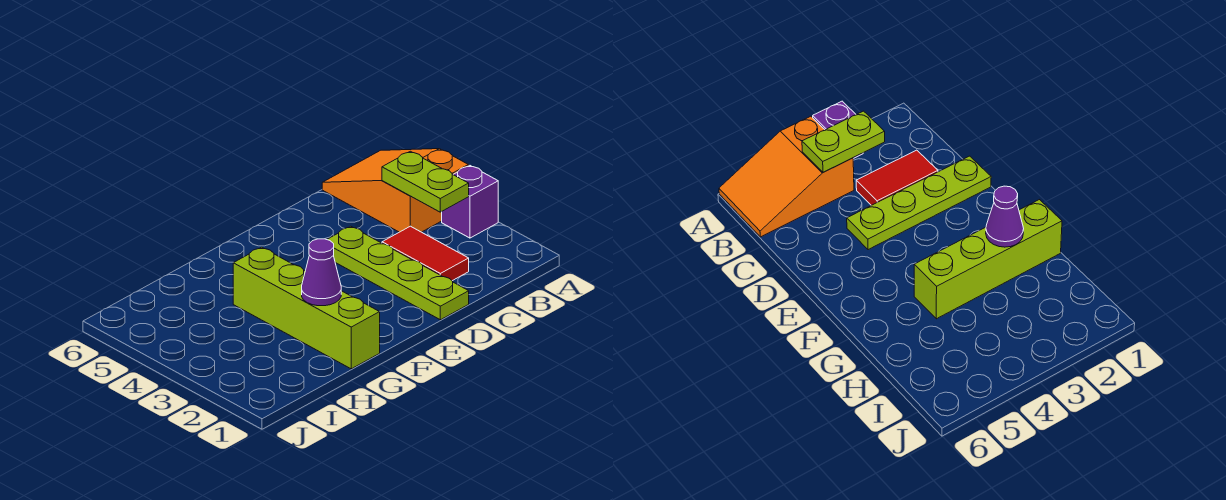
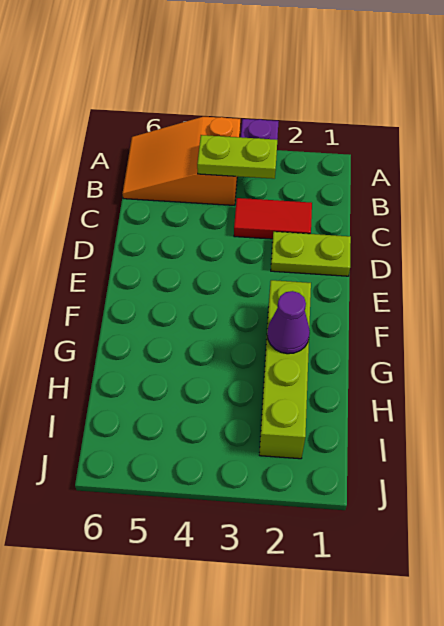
lime 1x4 plate [327,226,469,320] -> lime 1x2 plate [271,232,351,276]
lime 1x4 brick [233,247,380,369] -> lime 1x4 brick turned to [259,280,311,459]

